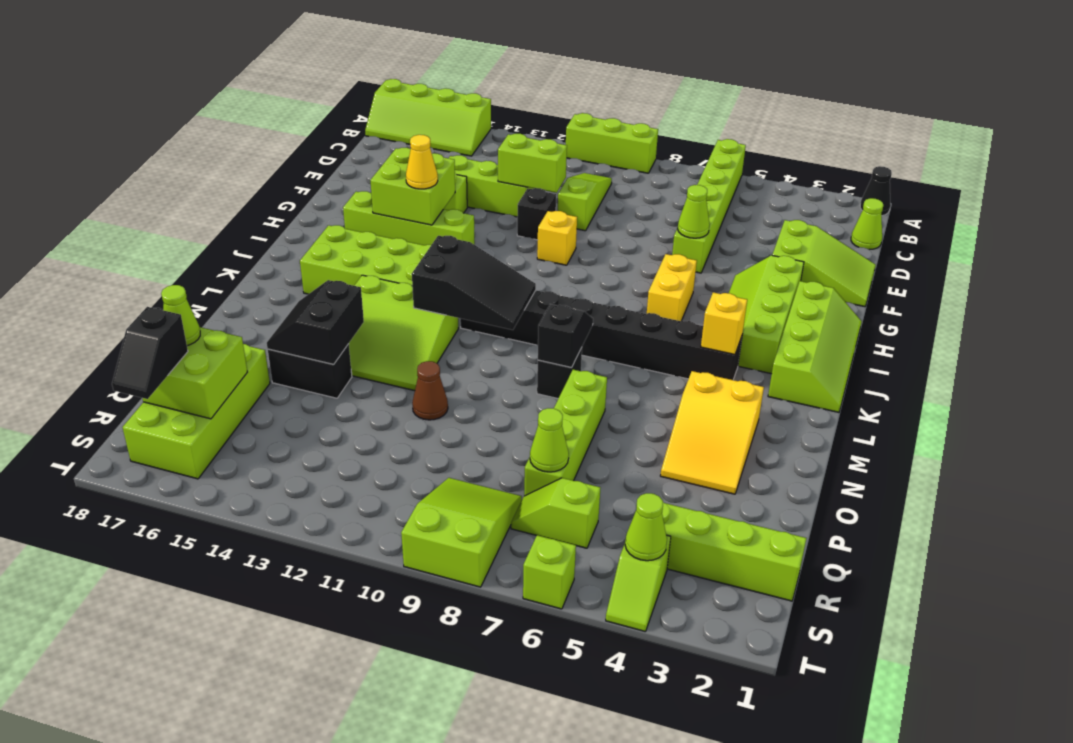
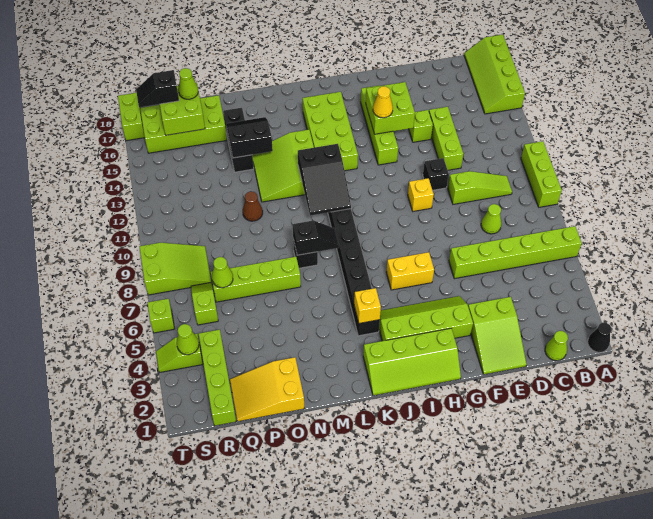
lime 1x2 brick [498,134,567,193] -> lime 1x2 brick moved to [118,93,145,141]
lime 1x1 cone [678,185,710,238] -> lime 1x1 cone moved to [481,204,501,234]
yellow 2x3 slope [660,371,764,494] -> yellow 2x3 slope moved to [230,357,304,422]
black 1x2 brick [268,344,352,398] -> black 1x3 brick [223,108,254,172]

